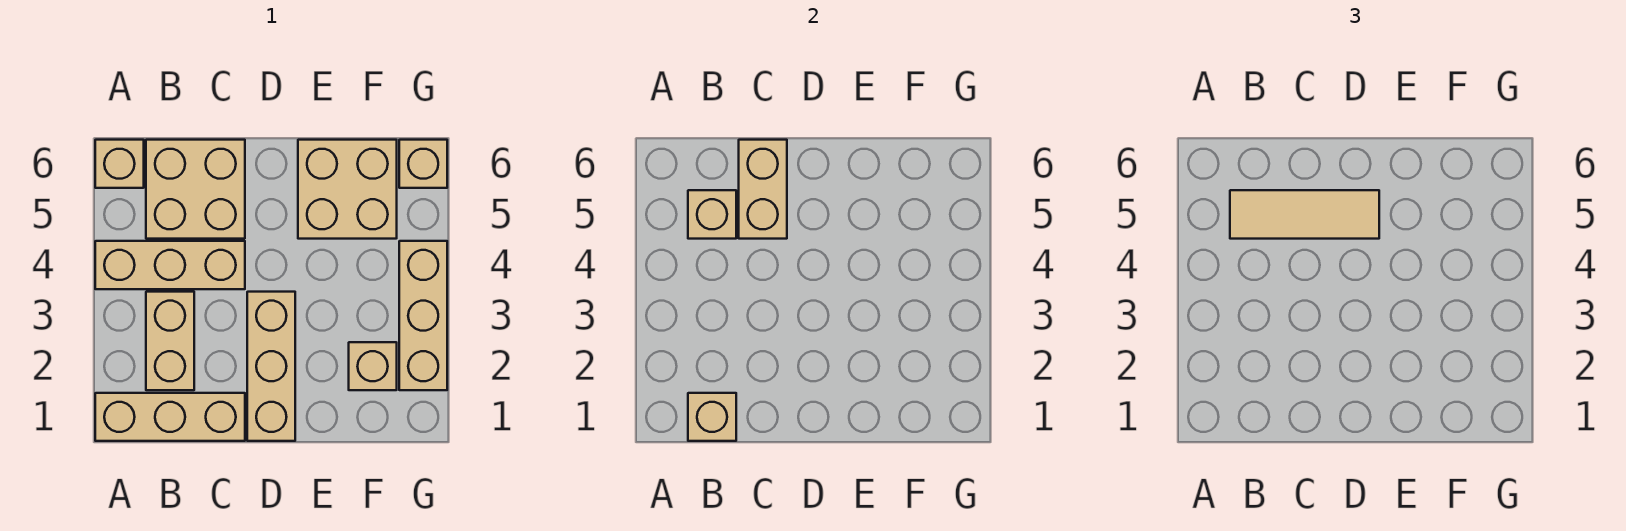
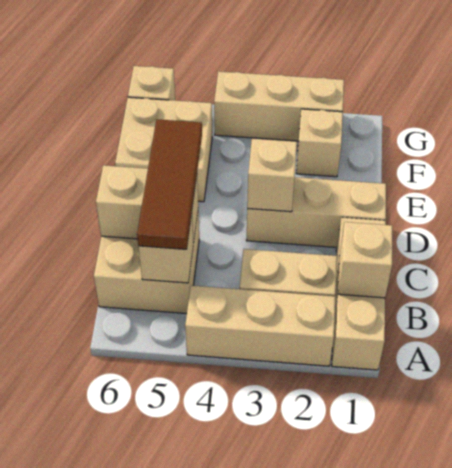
tan 1x3 brick [95,241,245,289] -> tan 1x3 brick turned to [185,286,335,366]
tan 1x1 brick [95,140,144,188] -> tan 1x1 brick moved to [247,138,297,212]
tan 1x3 tile [1230,190,1379,239] -> brown 1x3 tile [137,119,202,249]

